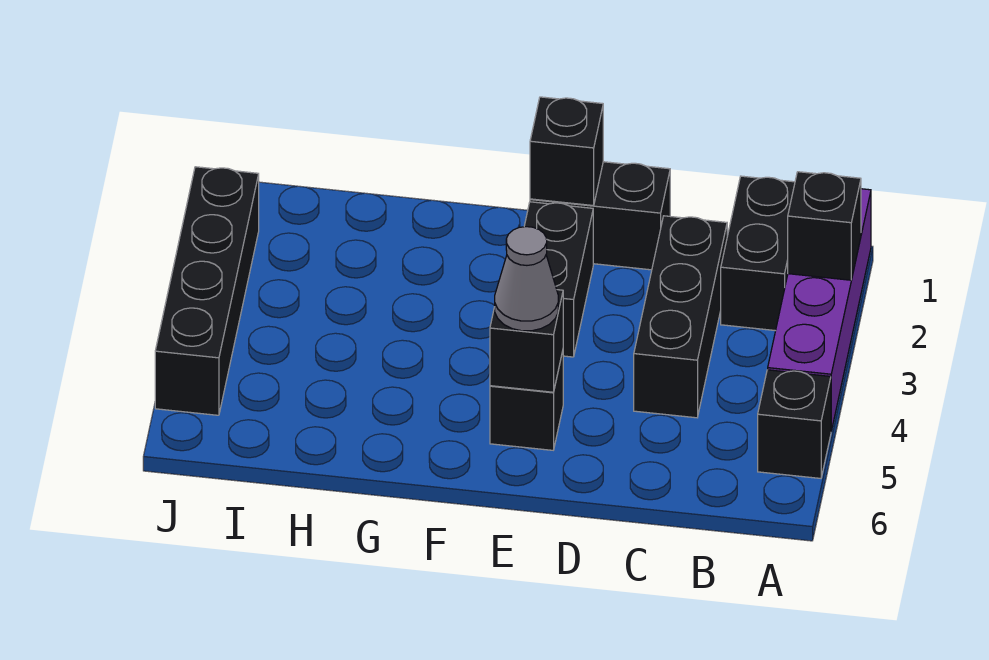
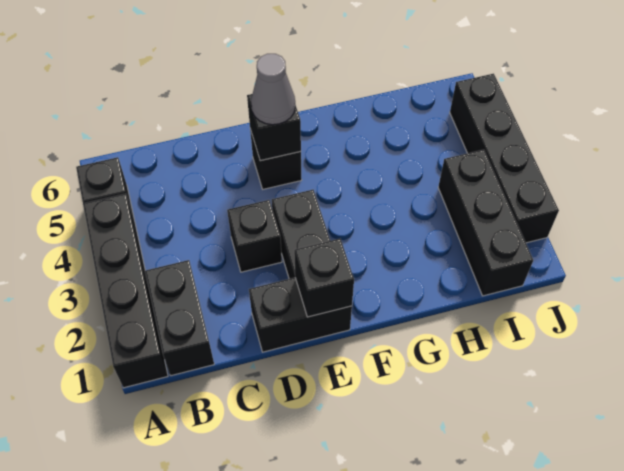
purple 1x4 brick [768,189,871,431] -> black 1x4 brick [83,194,168,388]
black 1x1 brick [788,172,861,280] -> black 1x1 brick moved to [227,200,282,272]
black 1x3 brick [634,216,727,418] -> black 1x3 brick moved to [438,150,533,296]

